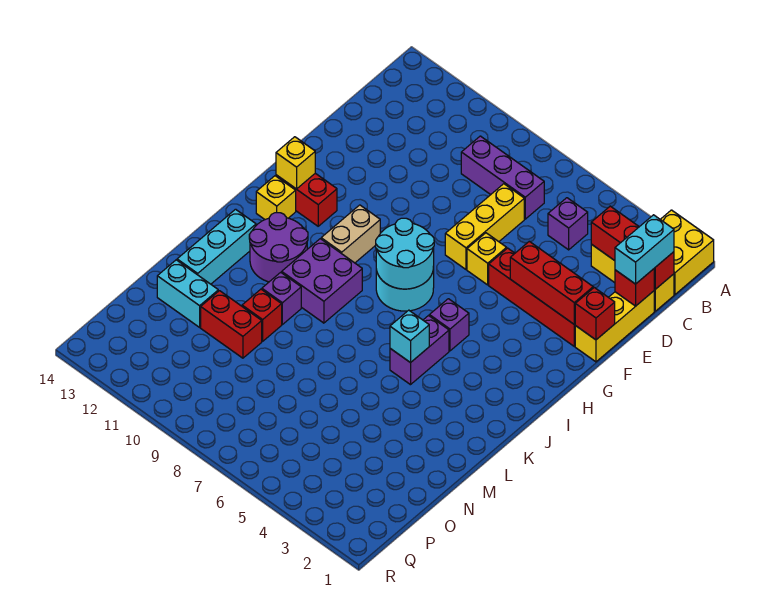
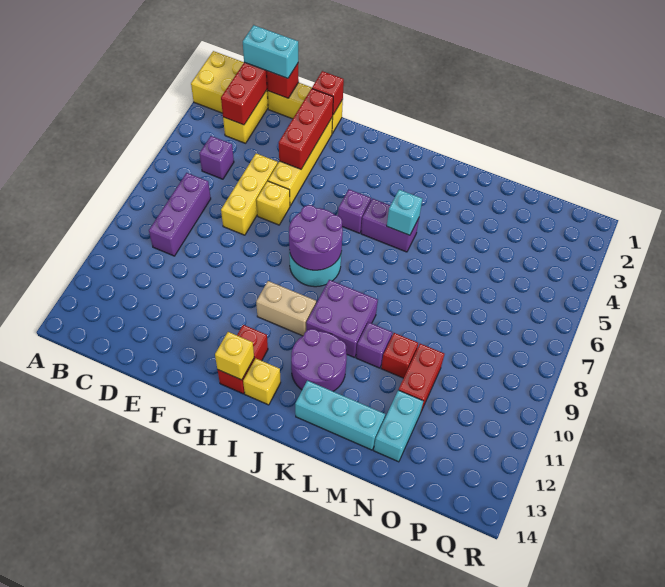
yellow 1x3 brick [445,184,524,269] -> yellow 1x3 brick turned to [221,154,278,235]
red 1x4 brick [489,248,575,346] -> yellow 1x4 brick [268,117,333,206]
cyan 2x2 round brick [376,218,434,289] -> purple 2x2 round brick [289,205,343,270]

